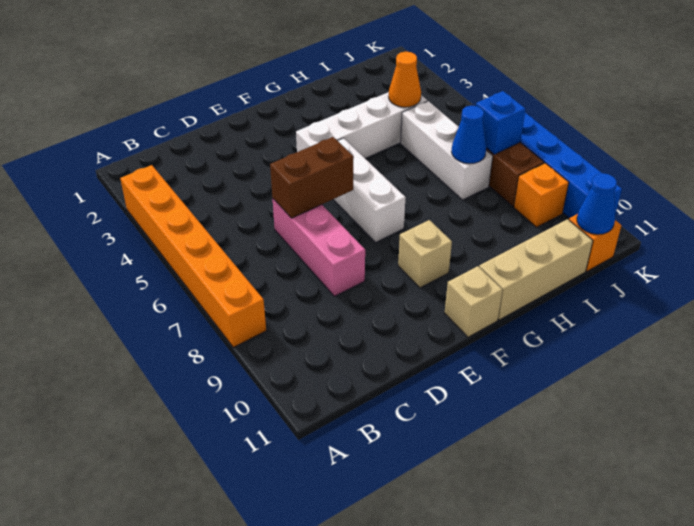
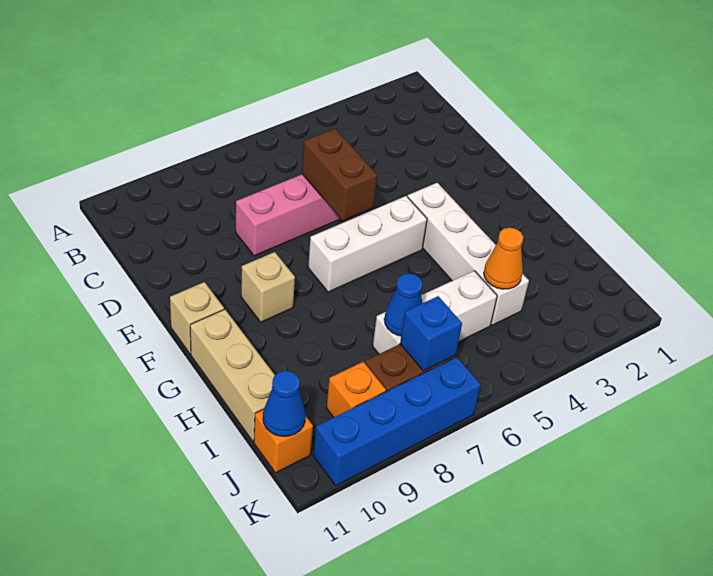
orange 1x6 brick [120,165,266,347] -> none

